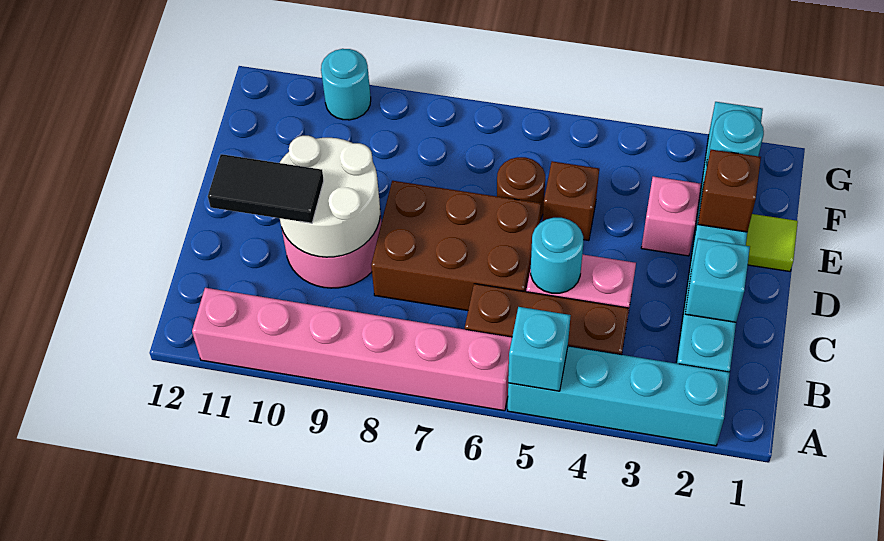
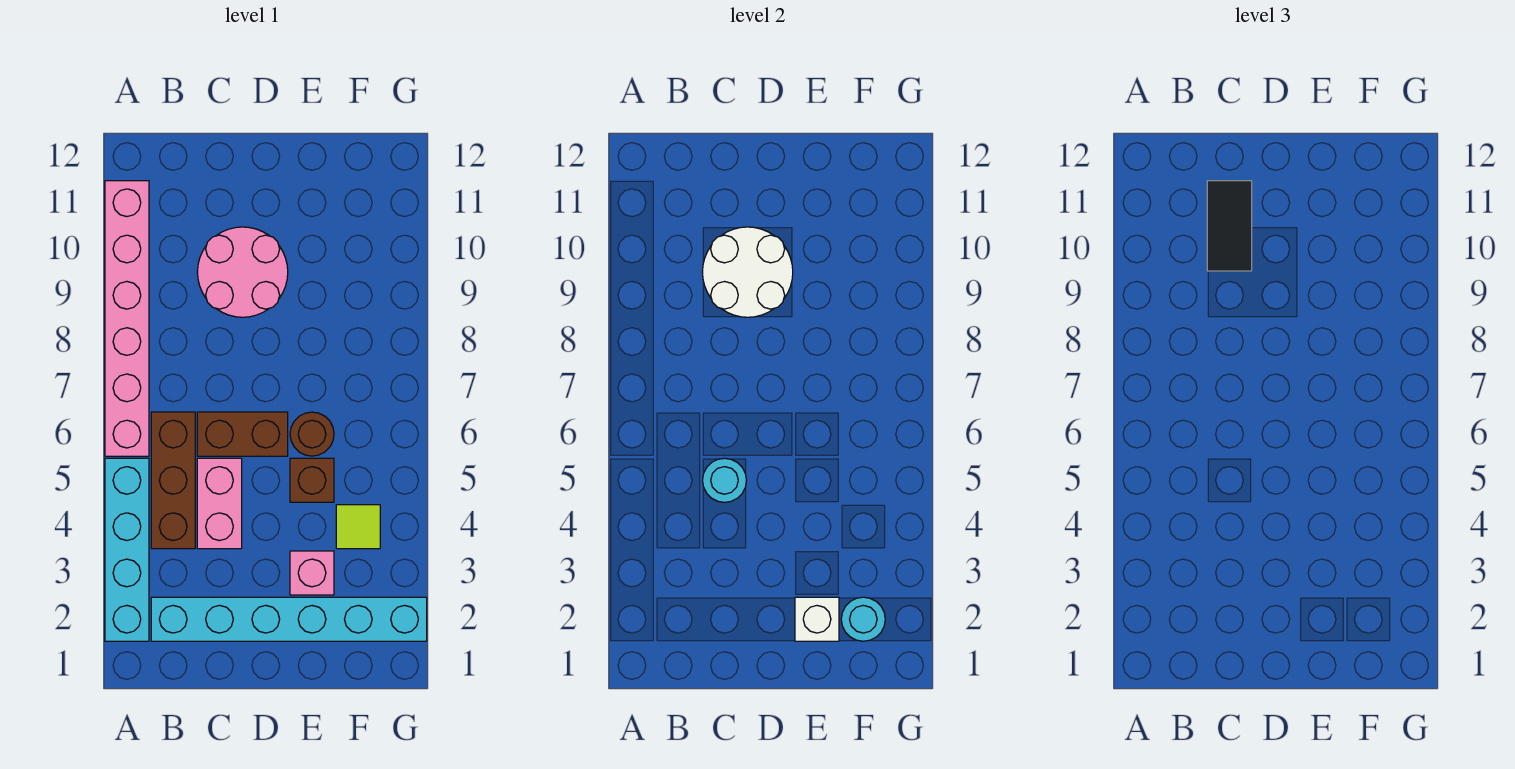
cyan 1x1 brick [508,307,571,391] -> none
cyan 1x1 brick [685,239,750,322] -> none
brown 2x3 brick [371,181,541,311] -> brown 1x2 brick [197,412,288,456]
lime 1x1 tile [746,214,798,271] -> lime 1x1 tile moved to [336,505,380,549]
brown 1x1 brick [698,150,761,232] -> white 1x1 brick [795,597,839,641]
cyan 1x1 round brick [321,49,371,120] -> none

